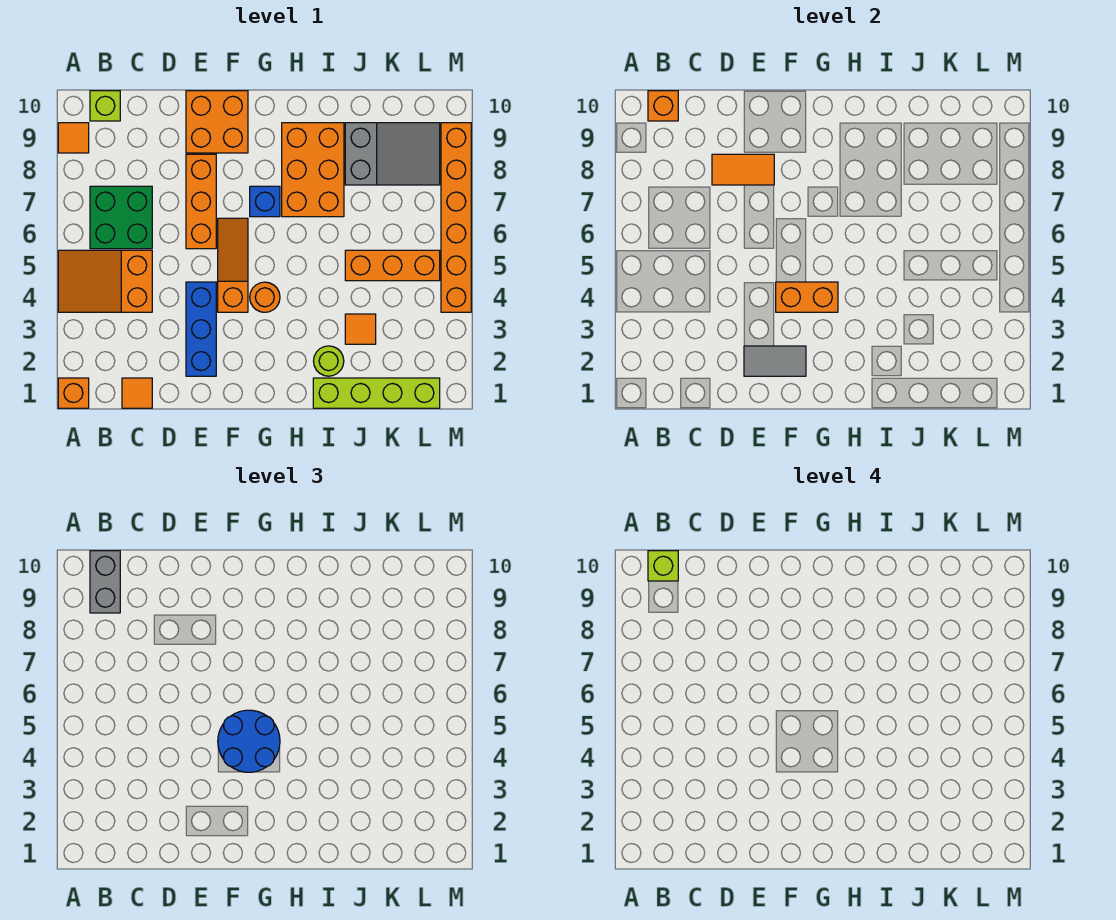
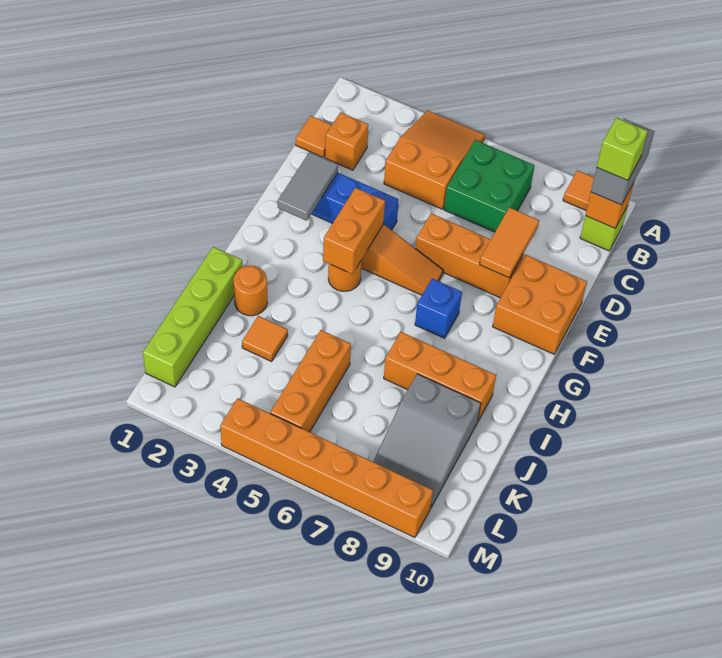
orange 1x1 brick [58,378,89,408] -> orange 1x1 brick moved to [325,112,369,170]
grey 1x2 brick [90,551,120,613] -> grey 1x2 brick turned to [591,119,654,205]
blue 2x2 round brick [218,710,280,772] -> none
orange 2x3 brick [282,123,344,217] -> orange 1x3 brick [384,332,496,421]
lime 1x1 round brick [314,346,344,376] -> orange 1x1 round brick [234,266,267,316]

